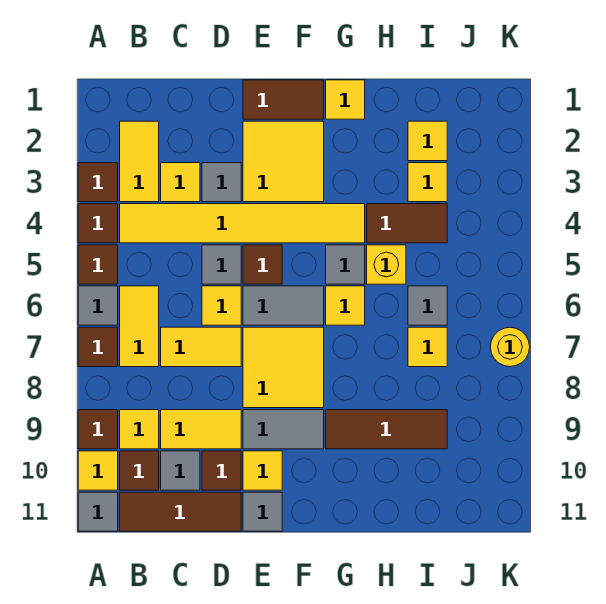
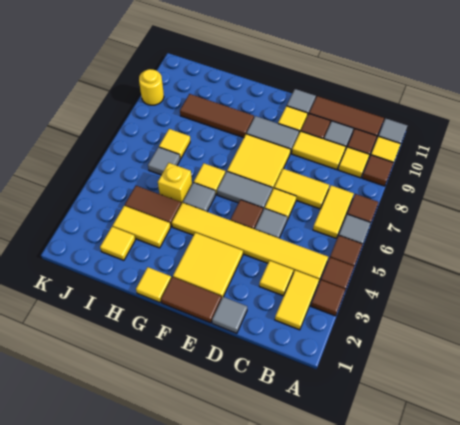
grey 1x1 tile [202,163,241,202] -> grey 1x1 tile moved to [212,297,247,333]
yellow 1x1 tile [408,163,447,202] -> yellow 1x2 tile [113,206,171,248]
yellow 1x1 round brick [491,327,530,367] -> yellow 1x1 round brick moved to [139,69,164,105]

